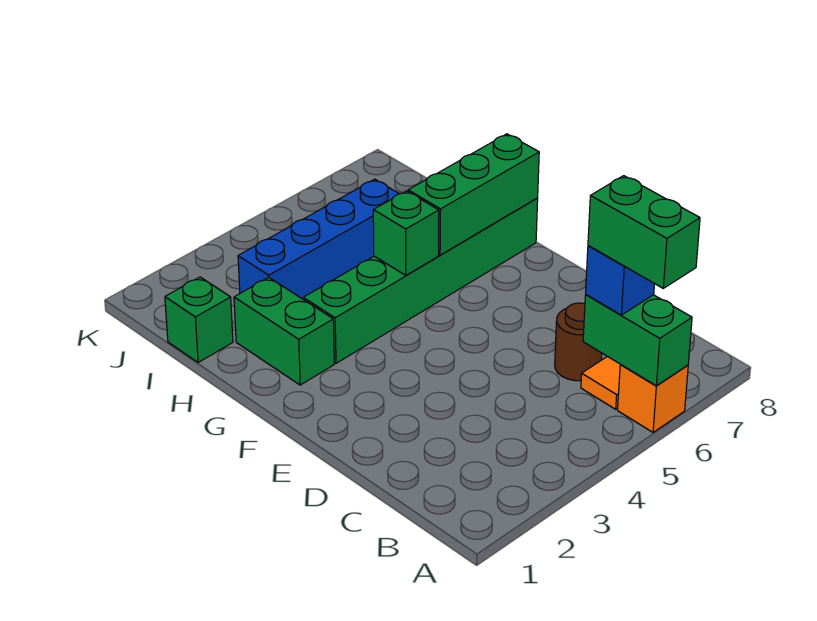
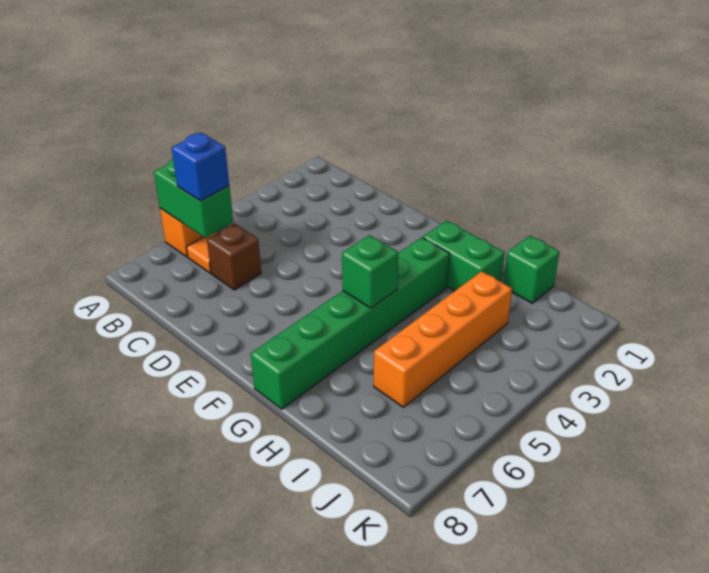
green 1x2 brick [588,176,700,288] -> none
brown 1x1 round brick [555,303,602,381] -> brown 1x1 brick [207,224,261,290]
green 1x3 brick [408,134,539,255] -> none
blue 1x4 brick [238,179,399,299] -> orange 1x4 brick [374,271,512,407]

